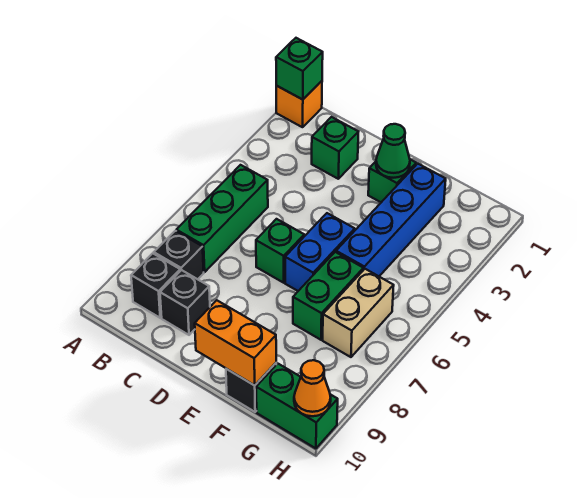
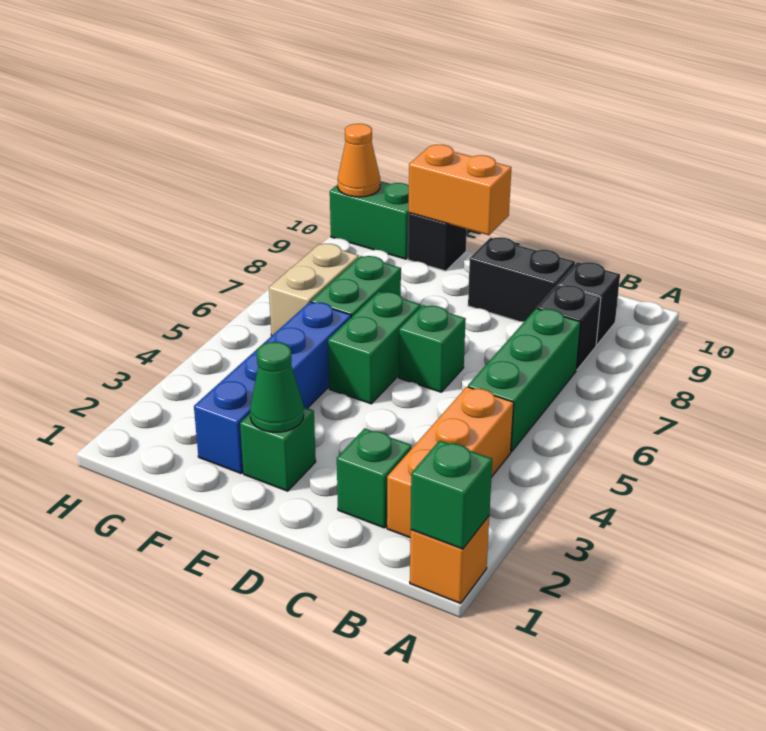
none -> orange 1x3 brick [387,387,514,538]
black 1x1 brick [160,270,210,335] -> black 1x2 brick [468,237,575,322]
blue 1x2 brick [285,213,355,291] -> green 1x2 brick [328,292,421,404]

